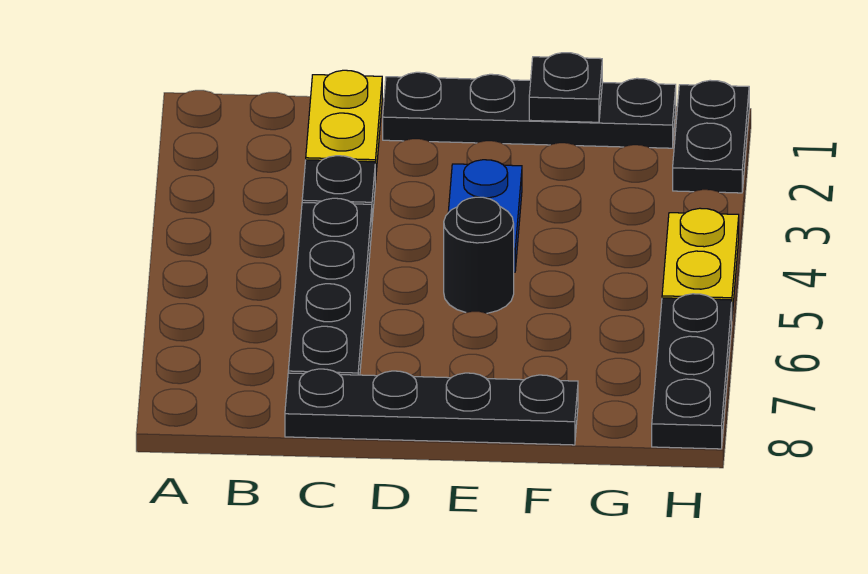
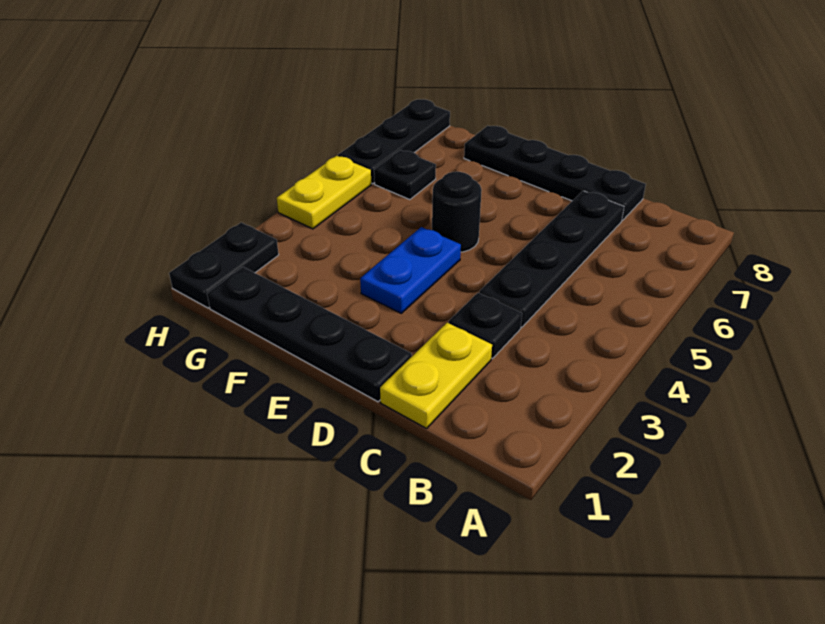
black 1x1 plate [529,53,602,122] -> black 1x1 plate moved to [374,150,436,200]

